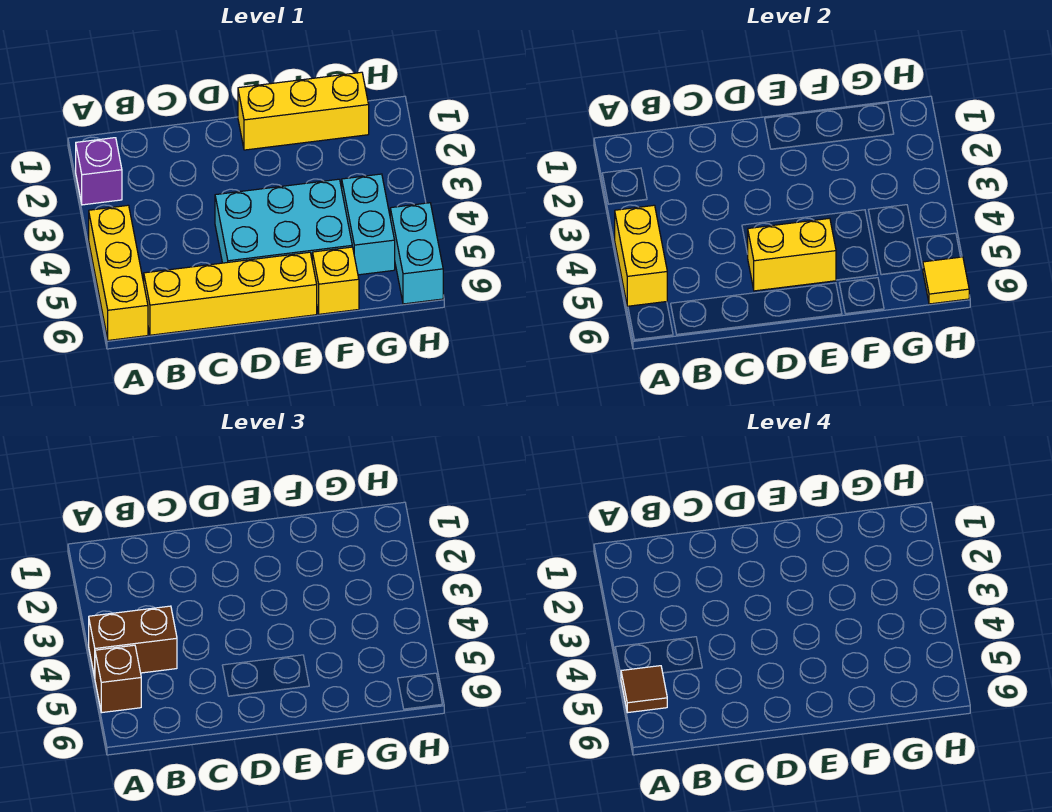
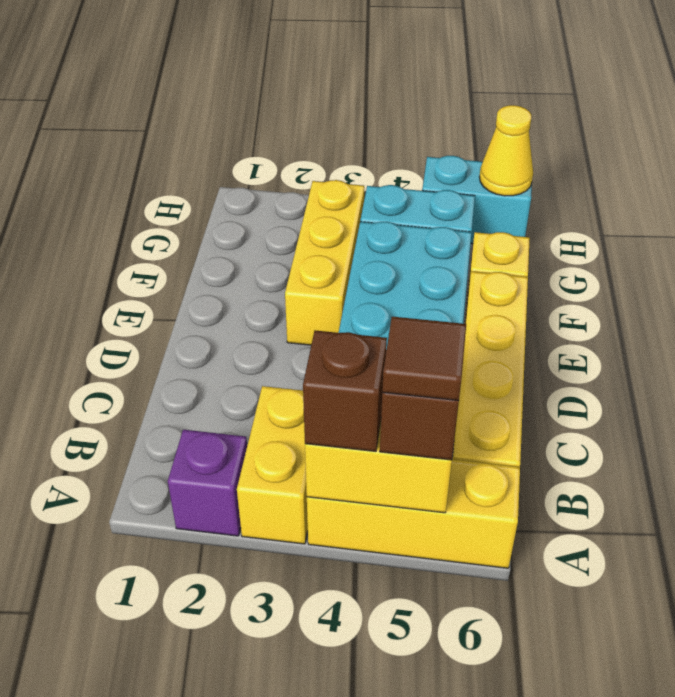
brown 1x2 brick [89,606,177,677] -> brown 1x1 brick [303,330,387,451]
yellow 1x2 brick [748,218,836,291] -> yellow 1x2 brick moved to [237,386,308,544]
yellow 1x3 brick [238,72,369,150] -> yellow 1x3 brick moved to [285,180,364,345]
yellow 1x1 tile [923,257,969,304] -> yellow 1x1 cone [479,105,533,196]

